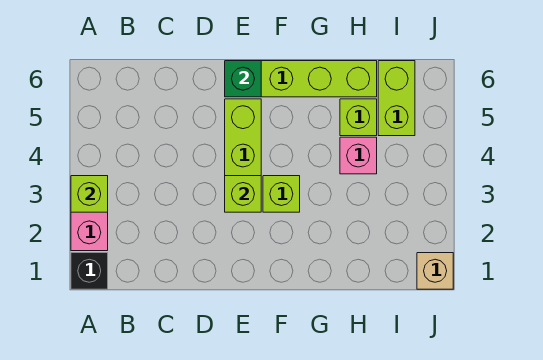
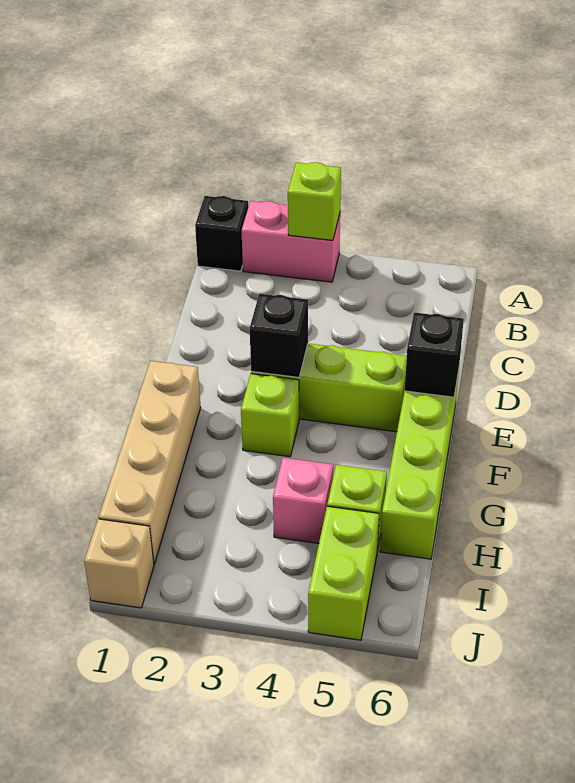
lime 1x1 brick [225,176,261,212] -> black 1x1 brick [250,294,308,377]
green 1x1 brick [225,61,261,97] -> black 1x1 brick [405,312,464,397]
none -> tan 1x4 brick [99,361,201,564]
lime 1x2 brick [378,61,415,136] -> lime 1x2 brick turned to [308,506,379,640]

